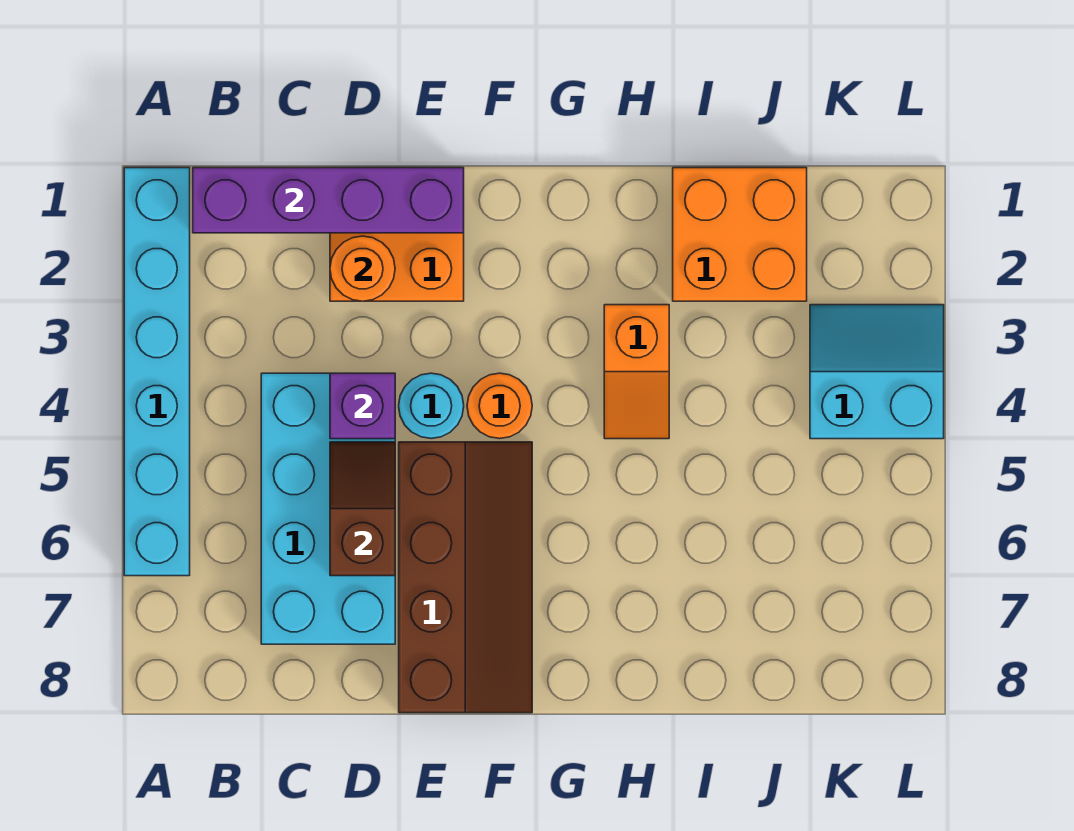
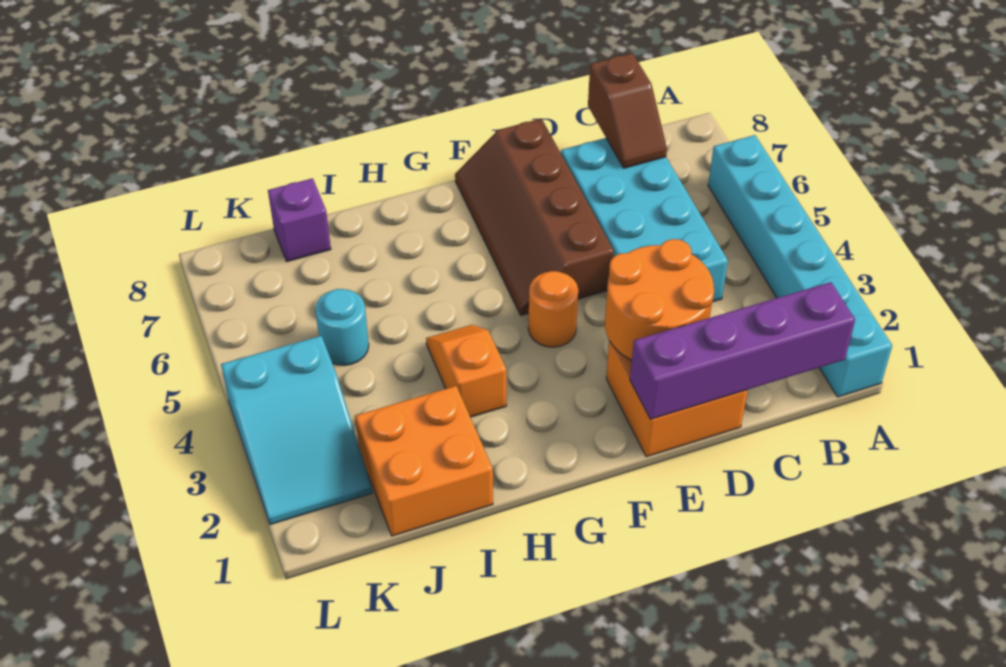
orange 1x1 round brick [330,236,395,301] -> orange 2x2 round brick [605,239,714,360]
purple 1x1 brick [330,373,395,439] -> purple 1x1 brick moved to [268,178,331,262]
brown 1x2 slope [330,442,395,576] -> brown 1x2 slope moved to [588,53,667,168]
cyan 1x1 round brick [399,373,464,438] -> cyan 1x1 round brick moved to [315,289,369,365]
cyan 2x2 slope [810,305,944,439] -> cyan 2x3 slope [221,336,372,525]

